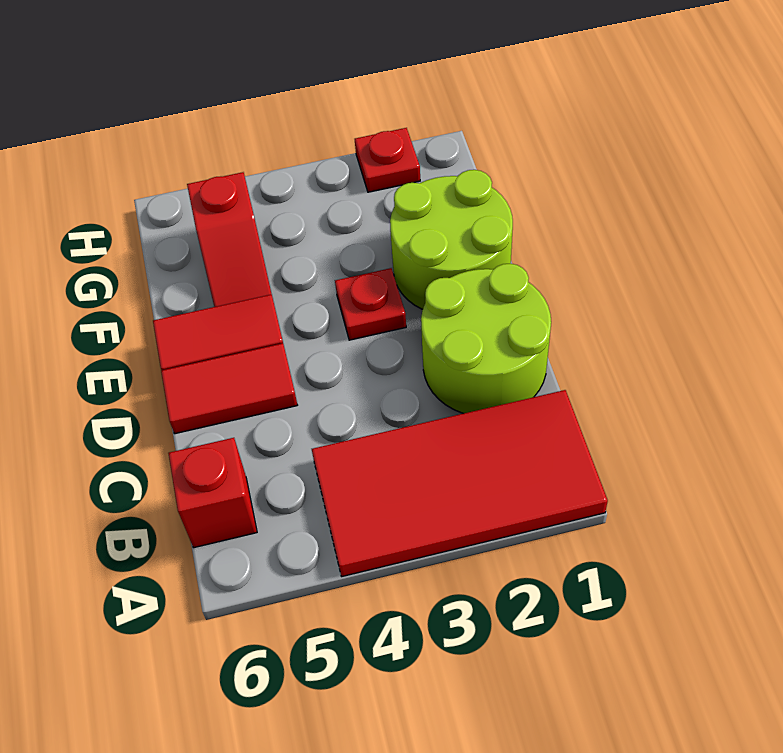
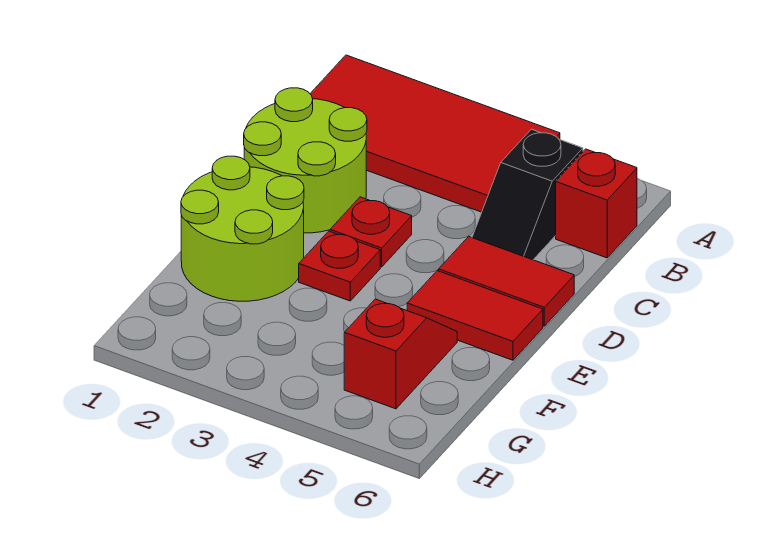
none -> black 1x2 slope [472,129,583,260]
red 1x1 plate [355,128,420,192] -> red 1x1 plate moved to [330,197,412,267]

